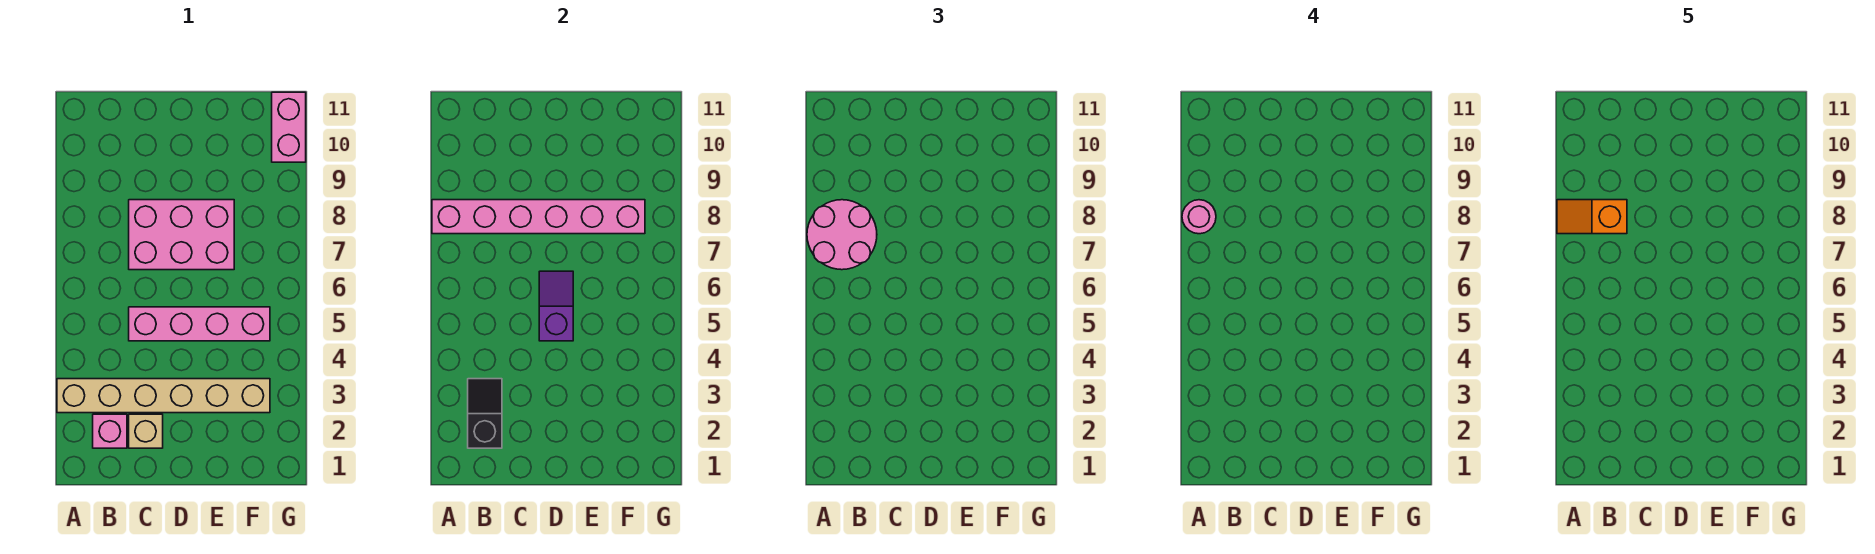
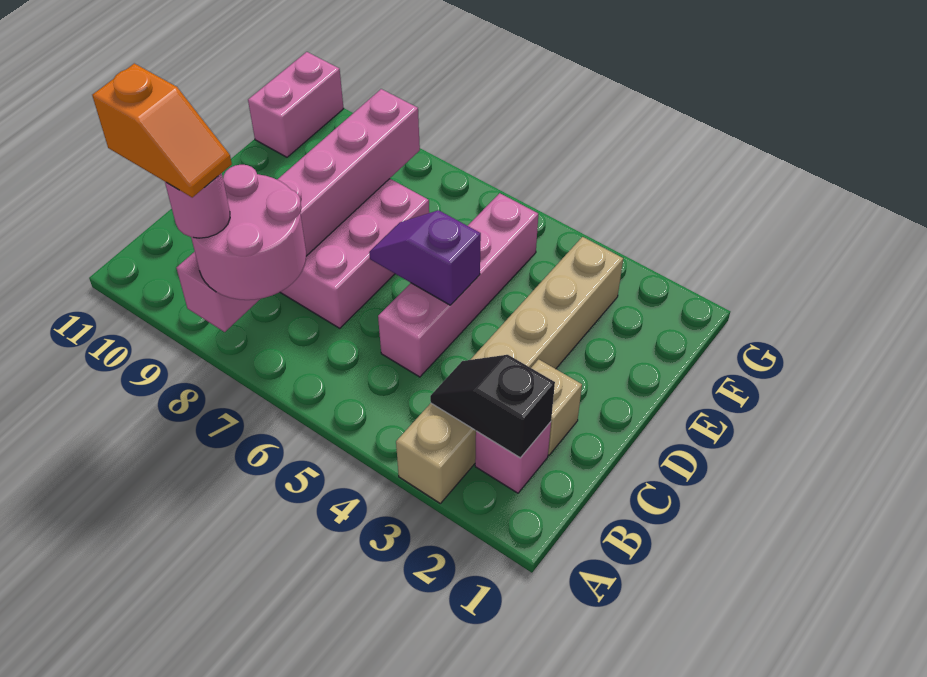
orange 1x2 slope [1557,200,1627,234] -> orange 1x2 slope turned to [92,63,232,197]
pink 1x2 brick [272,92,306,162] -> pink 1x2 brick turned to [248,52,344,157]

